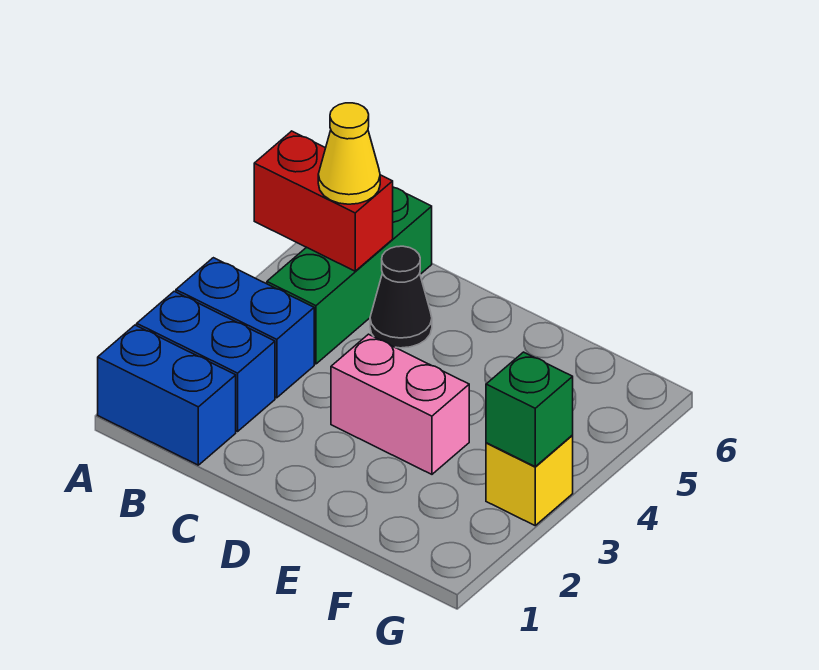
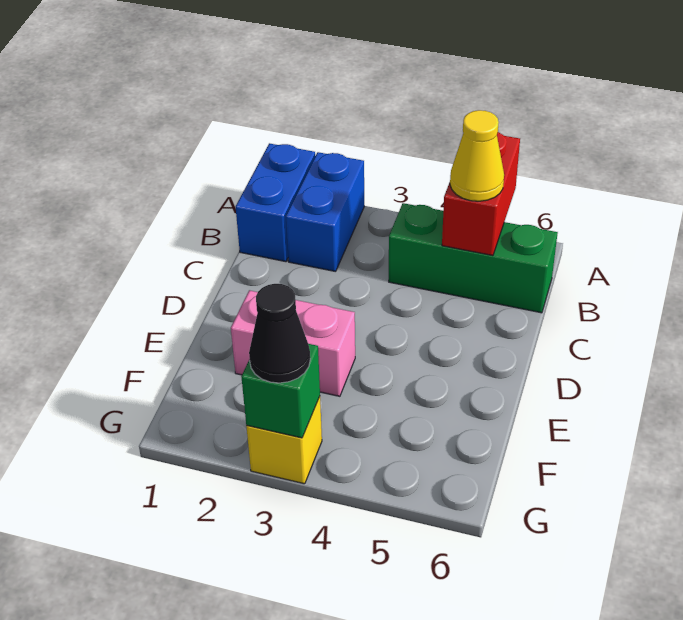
blue 1x2 brick [176,258,314,398] -> none
black 1x1 cone [370,246,432,348] -> black 1x1 cone moved to [249,284,310,383]
pink 1x2 brick [331,334,469,474] -> pink 1x2 brick turned to [231,290,355,396]

